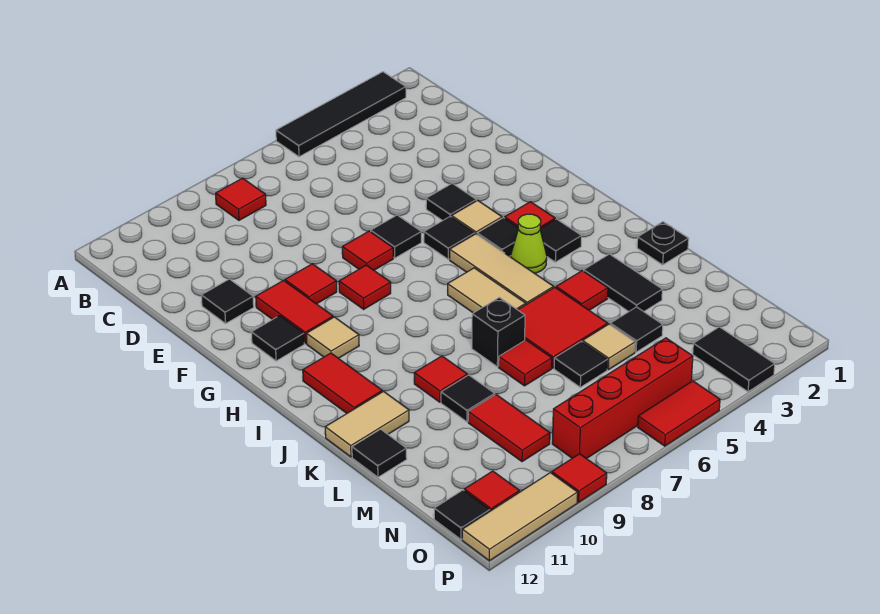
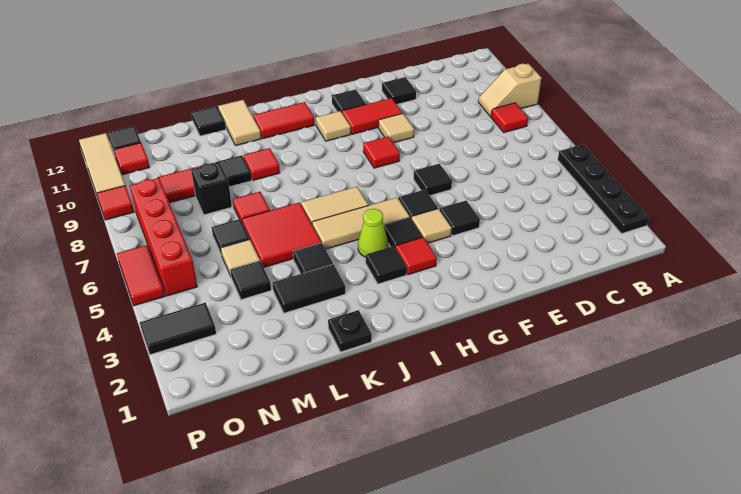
black 1x4 tile [276,72,406,157] -> black 1x4 plate [558,145,649,233]
none -> tan 1x2 slope [478,63,541,117]
red 1x1 tile [342,231,393,270] -> none
red 1x1 tile [285,264,337,304] -> tan 1x1 tile [378,113,414,143]
red 1x1 tile [556,271,608,310] -> black 1x1 tile [293,243,333,274]
black 1x1 brick [472,297,525,367] -> black 1x1 brick moved to [191,162,232,215]

